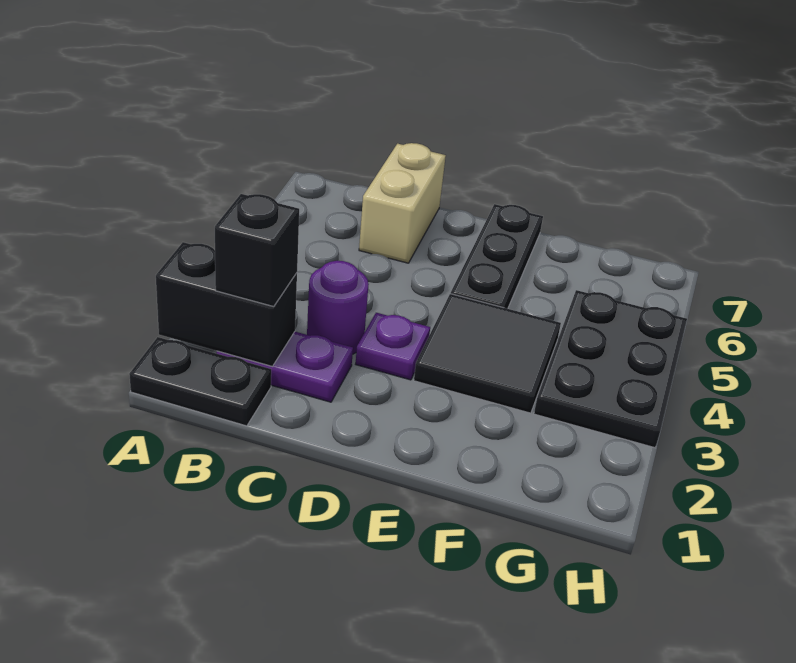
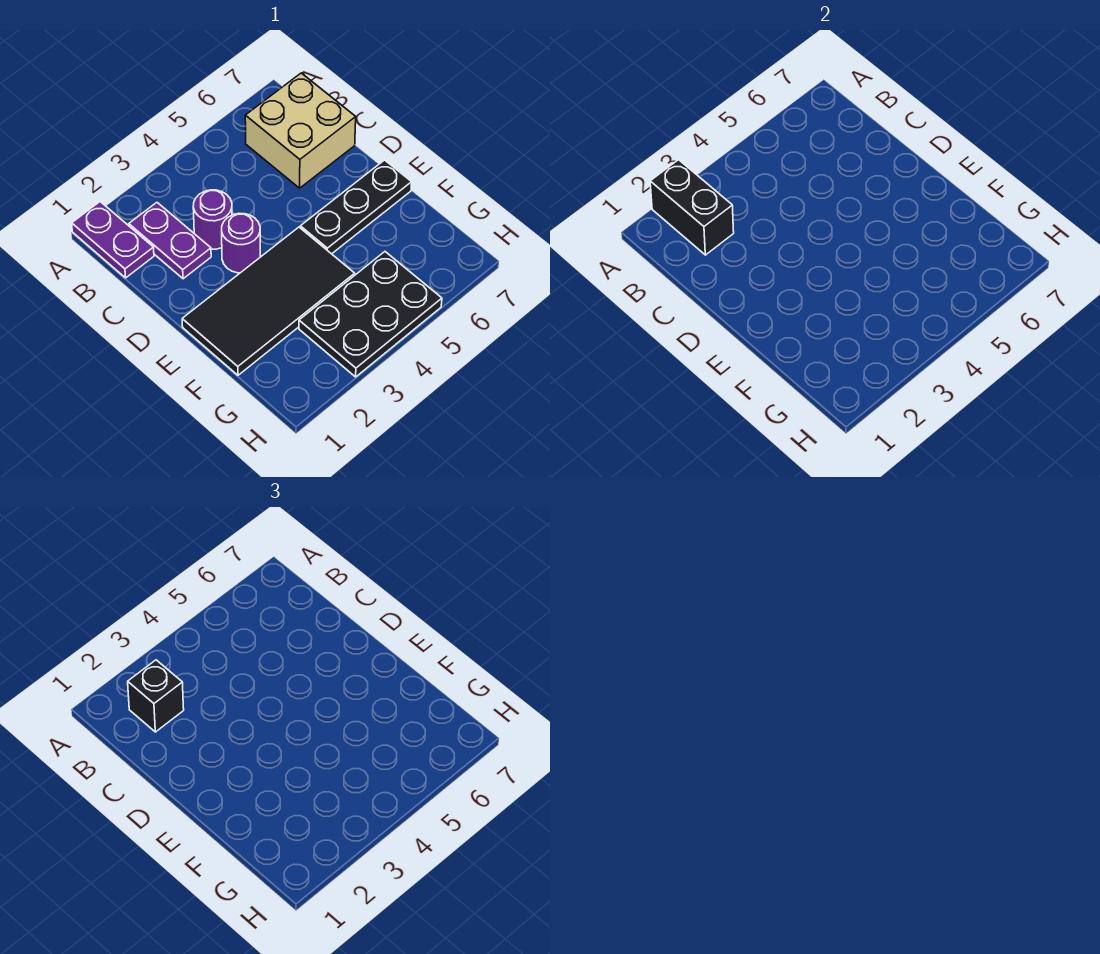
black 1x2 plate [129,337,271,426] -> purple 1x2 plate [72,202,154,278]
tan 1x2 brick [359,143,446,263] -> tan 2x2 brick [245,73,356,188]
purple 1x1 plate [356,313,430,380] -> purple 1x1 round brick [222,213,260,273]
black 2x2 tile [414,294,561,413] -> black 2x4 tile [182,227,355,375]

